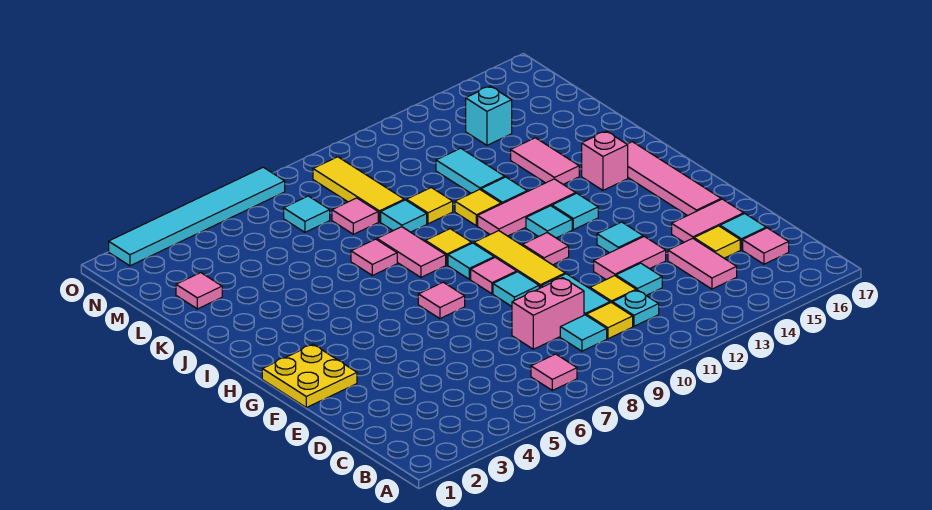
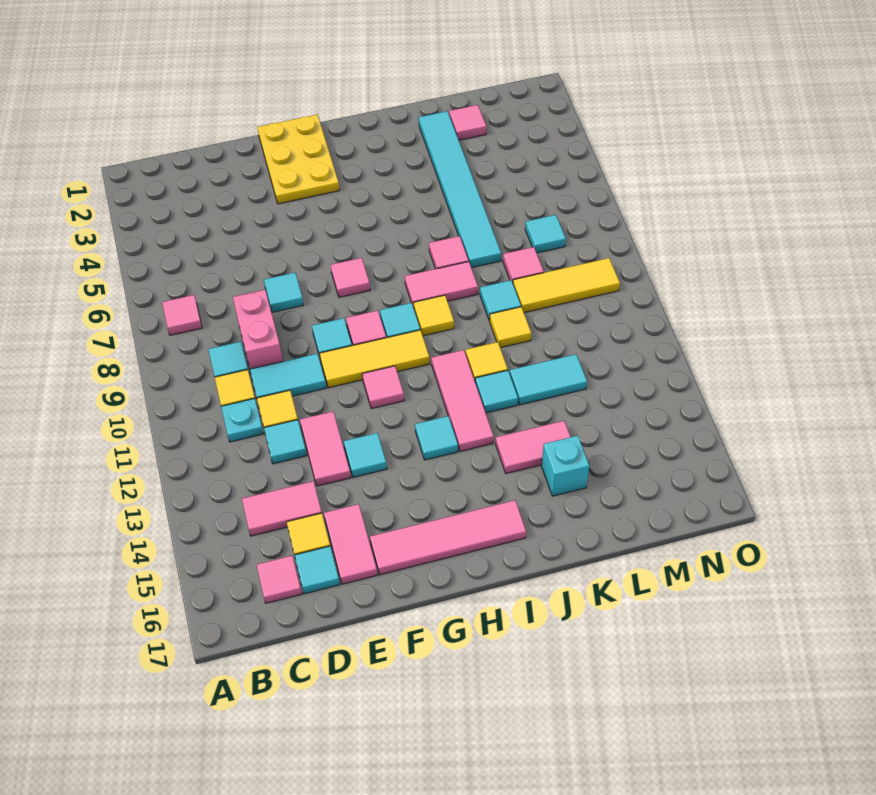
yellow 2x2 plate [262,344,357,408] -> yellow 2x3 plate [257,115,339,204]
cyan 1x1 tile [526,206,572,238] -> cyan 1x1 tile moved to [264,273,304,312]
pink 1x1 brick [582,131,628,190] -> none
cyan 1x1 brick [466,86,512,145] -> cyan 1x1 brick moved to [542,436,589,496]
cyan 1x6 tile [109,167,285,266] -> cyan 1x6 tile moved to [419,111,501,268]

